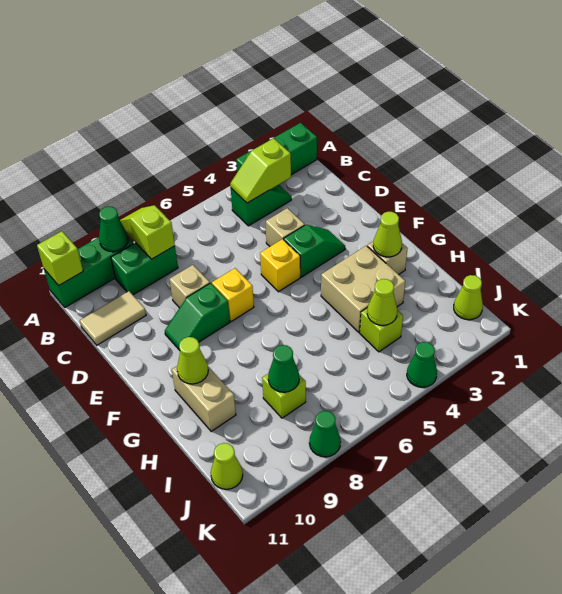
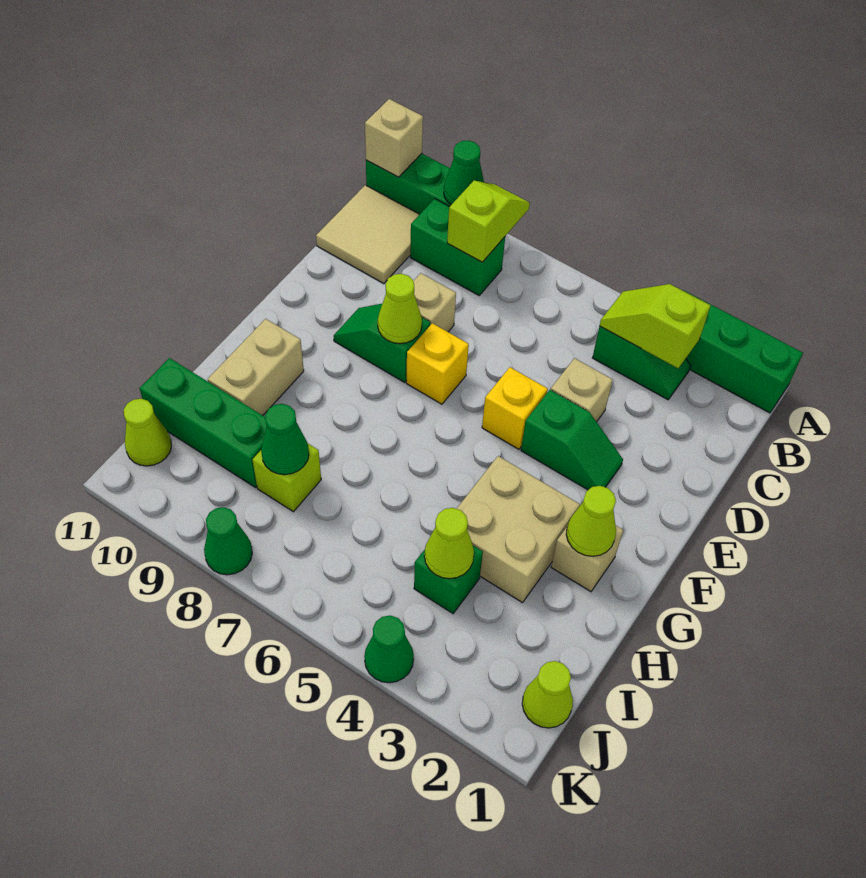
lime 1x1 brick [37,231,83,286] -> tan 1x1 brick [365,99,423,177]
tan 1x2 tile [80,291,146,345] -> tan 2x2 tile [316,185,420,284]
lime 1x1 cone [177,337,208,384] -> lime 1x1 cone moved to [378,274,422,344]
lime 1x1 brick [360,308,403,352] -> green 1x1 brick [414,546,483,613]
none -> green 1x3 brick [140,358,267,487]

